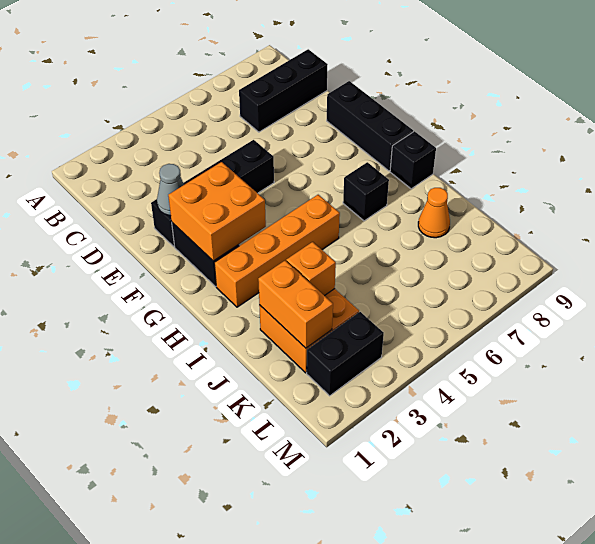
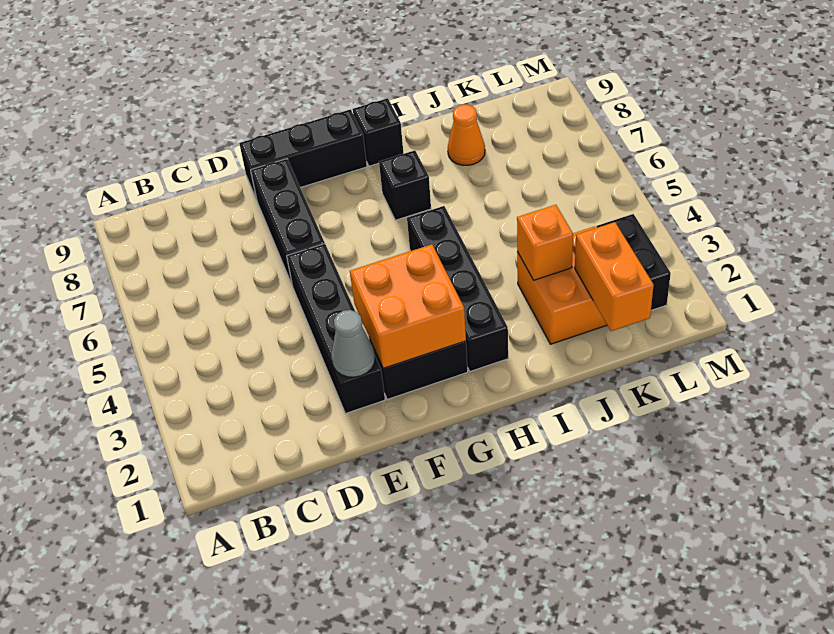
black 1x3 brick [239,49,328,132] -> black 1x3 brick moved to [251,159,325,284]
orange 1x4 brick [214,195,340,307] -> black 1x4 brick [407,206,508,371]
orange 1x2 brick [258,261,333,348] -> orange 1x2 brick turned to [575,222,654,331]

